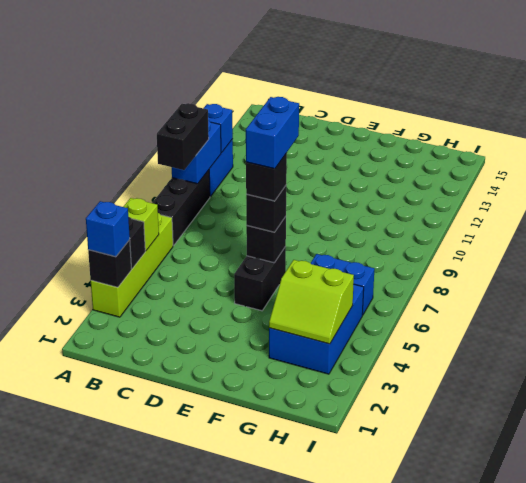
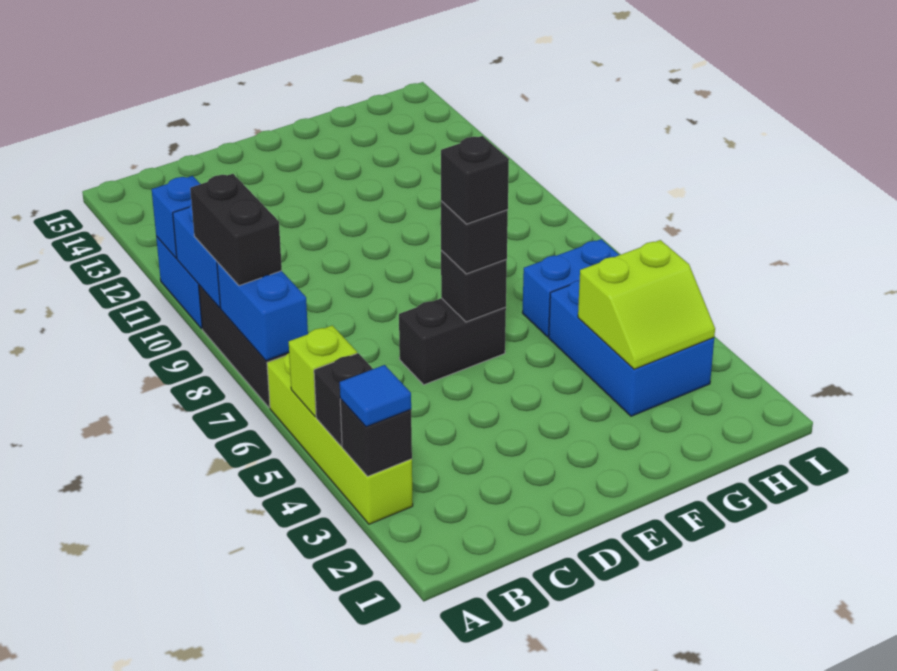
blue 1x1 brick [86,201,130,257] -> blue 1x1 tile [340,365,411,427]
black 1x2 brick [234,247,286,311] -> black 1x2 brick turned to [399,298,506,385]
blue 1x2 brick [246,97,299,169] -> blue 1x2 brick moved to [217,262,308,361]

